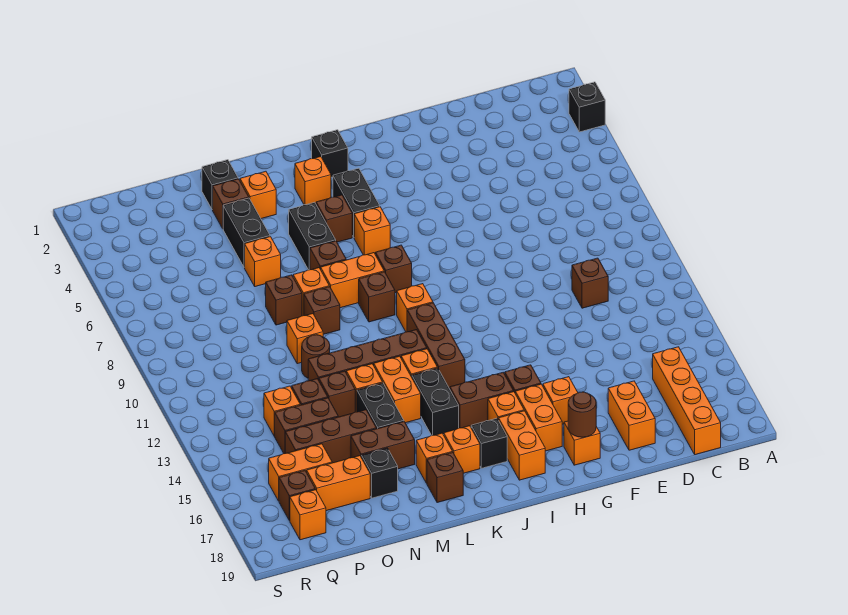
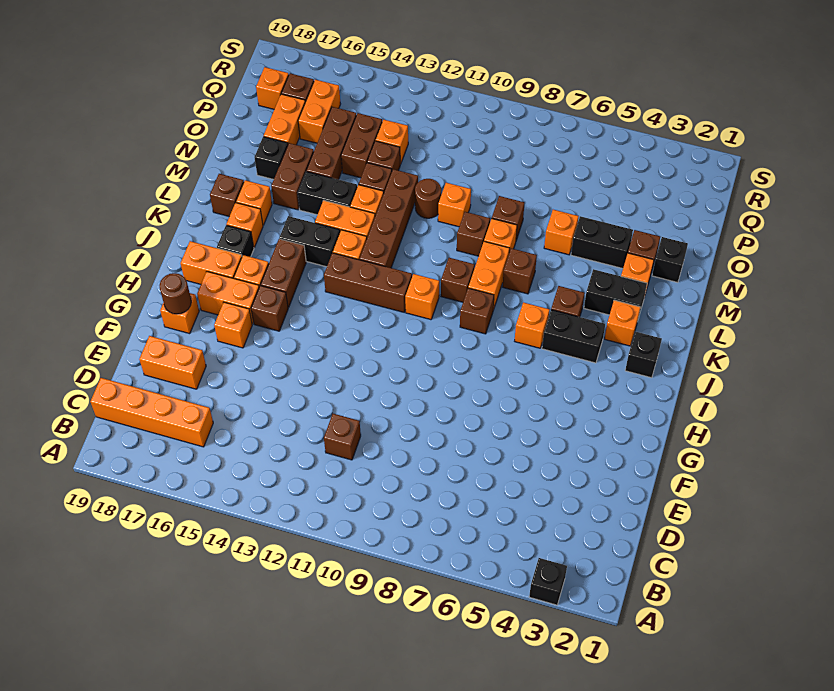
black 1x2 brick [289,202,336,270] -> black 1x2 brick moved to [584,269,647,318]

